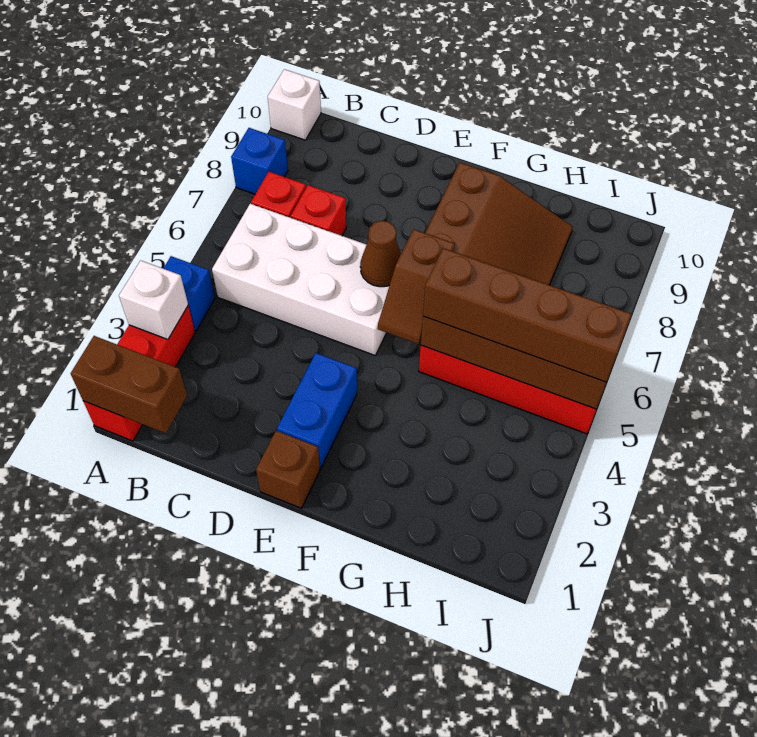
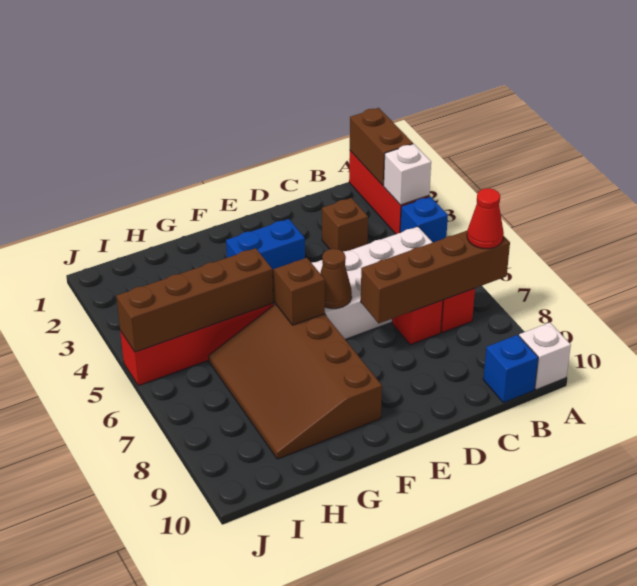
brown 1x2 brick [71,336,187,433] -> brown 1x2 brick turned to [350,108,413,186]
none -> red 1x1 cone [467,188,504,249]
blue 1x1 brick [231,128,288,194] -> blue 1x1 brick moved to [483,335,538,403]
brown 1x1 brick [256,431,320,508] -> brown 1x1 brick moved to [322,198,368,252]
blue 1x2 brick [277,353,357,468] -> blue 1x2 brick turned to [226,219,305,270]
brown 1x4 brick [423,248,632,382] -> brown 1x4 brick moved to [361,231,510,323]

